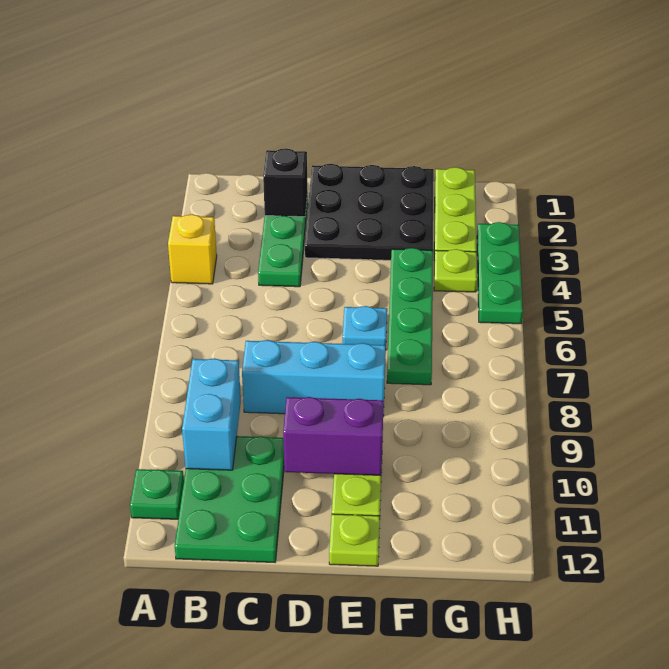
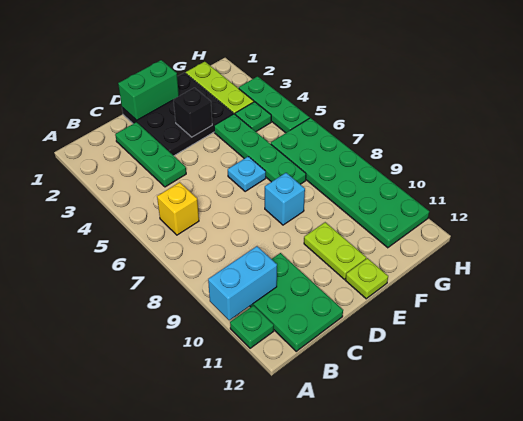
yellow 1x1 brick [168,214,217,284] -> yellow 1x1 brick moved to [157,182,199,235]
cyan 1x2 brick [182,358,241,470] -> cyan 1x2 brick turned to [208,246,277,320]
black 1x1 brick [263,148,307,217] -> black 1x1 brick moved to [174,88,212,137]
cyan 1x3 brick [242,340,386,416] -> cyan 1x1 brick [265,173,305,225]
none -> green 1x2 brick [118,60,179,120]
purple 1x2 brick [283,397,384,475] -> none
lime 1x1 plate [434,249,477,292] -> green 1x1 plate [235,102,271,132]
none -> green 2x6 plate [271,118,429,248]

